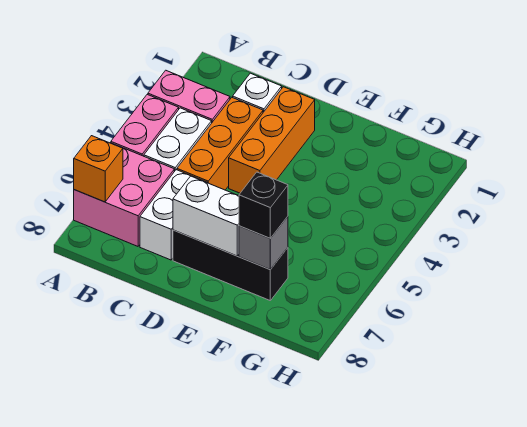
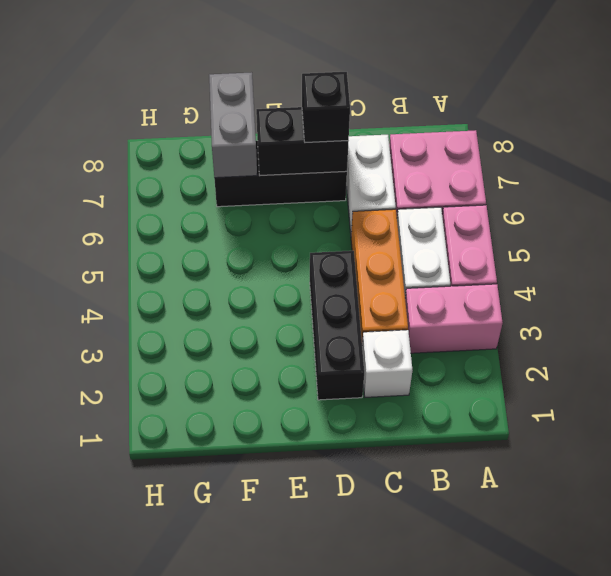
orange 1x1 brick [74,136,123,202] -> none
orange 1x3 brick [229,87,315,193] -> black 1x3 brick [310,251,364,400]
white 1x2 brick [173,176,239,256] -> black 1x2 brick [256,107,349,176]
grey 1x1 brick [239,217,288,270] -> grey 1x2 brick [209,72,257,178]
black 1x1 brick [239,172,288,238] -> black 1x1 brick moved to [302,72,350,143]

